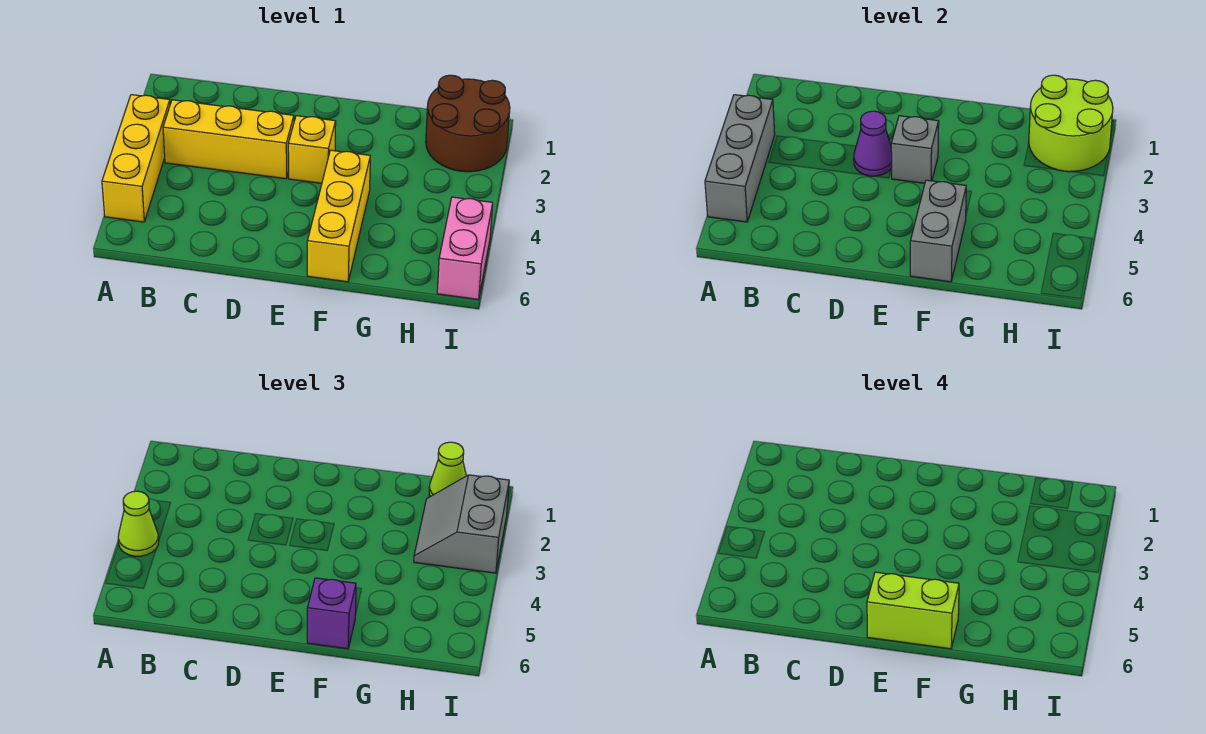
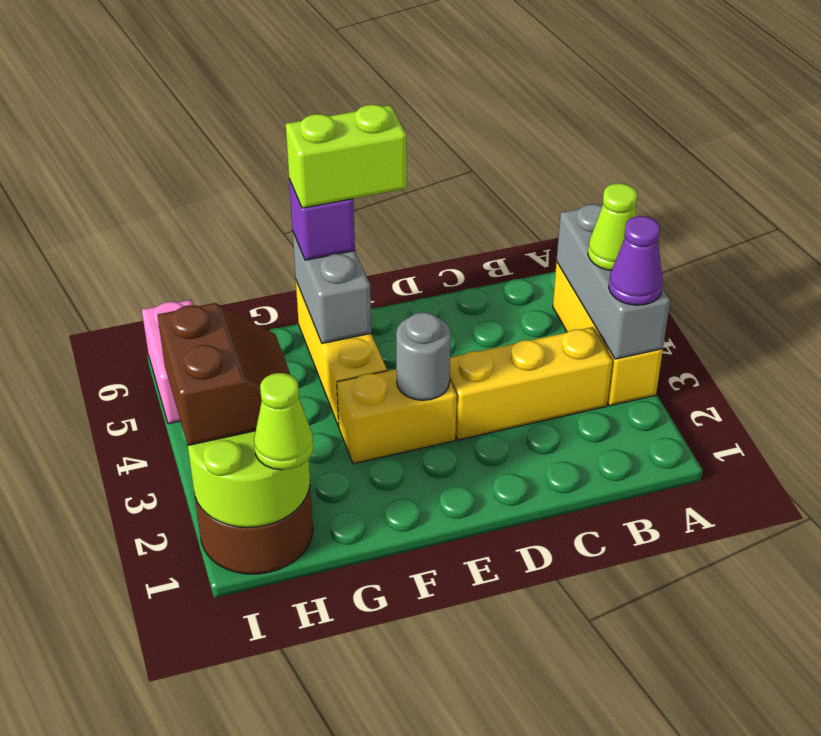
purple 1x1 cone [854,111,892,176] -> purple 1x1 cone moved to [609,216,663,305]
yellow 1x1 brick [288,116,336,183] -> yellow 1x2 brick [337,369,457,464]
grey 1x1 brick [891,116,939,183] -> grey 1x1 round brick [396,312,451,400]
grey 2x2 slope [414,475,509,573] -> brown 2x2 slope [157,303,302,445]

